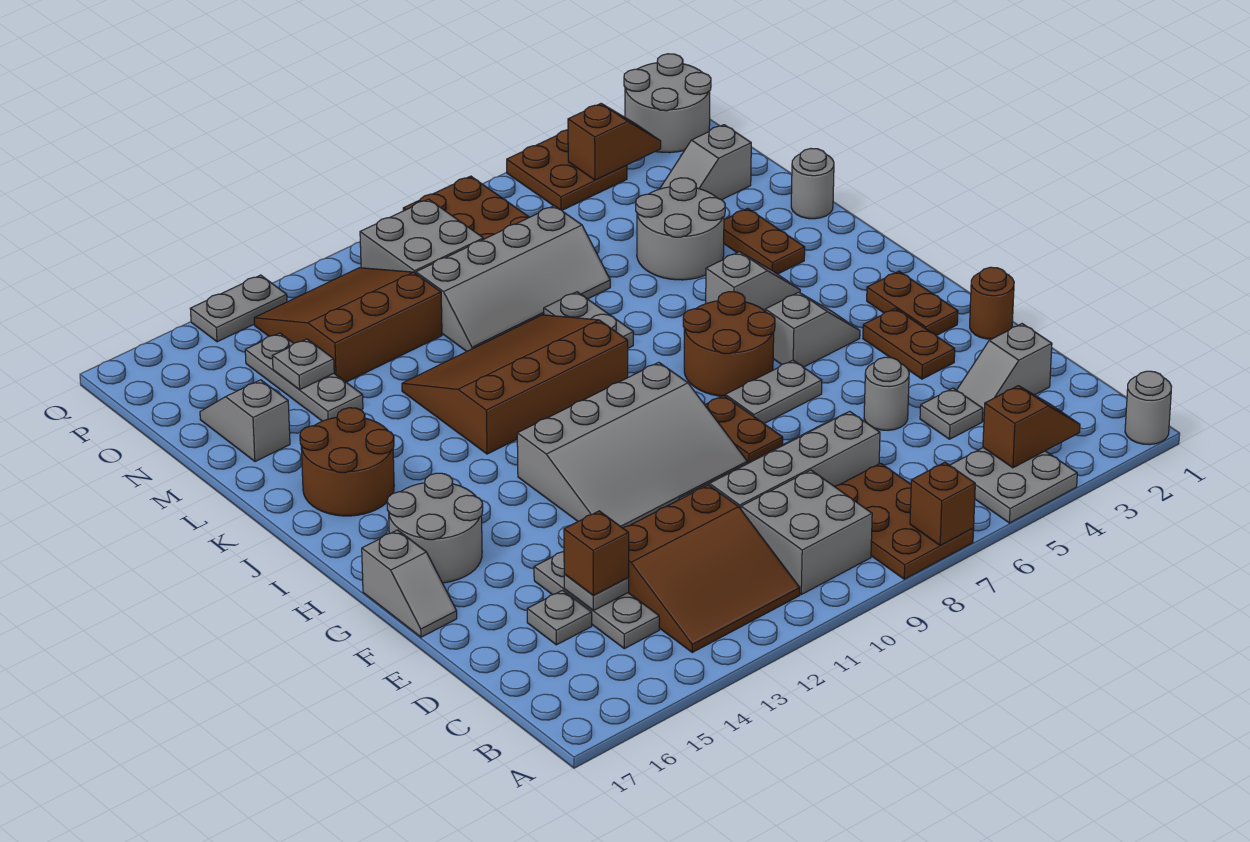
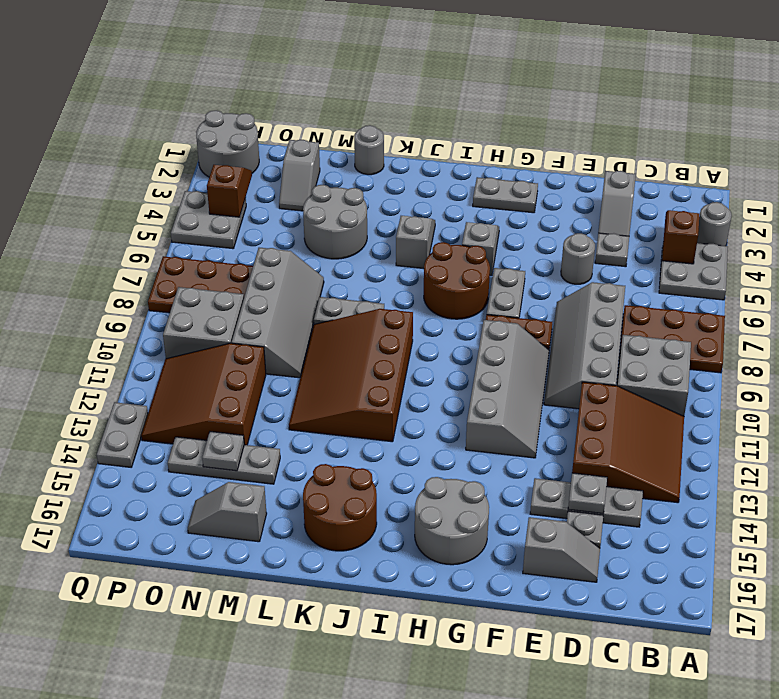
grey 1x1 round brick [1125,371,1172,445] -> grey 1x1 round brick moved to [697,202,732,246]
brown 1x1 brick [910,462,975,545] -> none
brown 1x1 brick [564,511,629,595] -> none
brown 1x1 round brick [970,267,1014,339] -> none
brown 1x2 plate [863,308,955,379] -> none
grey 3x4 slope [517,362,747,528] -> grey 2x4 slope [466,320,549,458]
grey 1x2 slope [362,530,457,637] -> grey 1x2 slope moved to [523,517,600,582]
brown 1x2 plate [867,271,958,336] -> grey 1x2 plate [473,177,538,213]
brown 1x2 plate [724,208,805,274] -> none
brown 2x2 plate [507,130,627,210] -> grey 2x2 plate [171,191,246,249]

